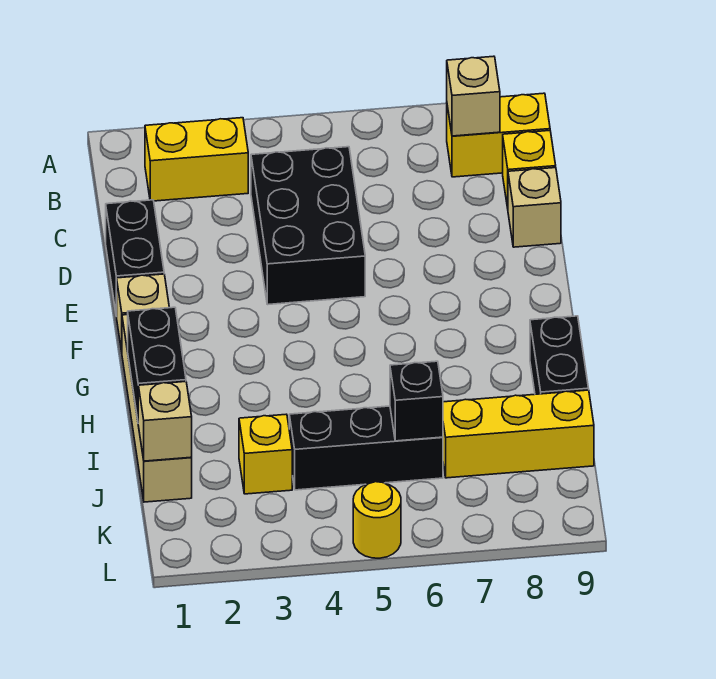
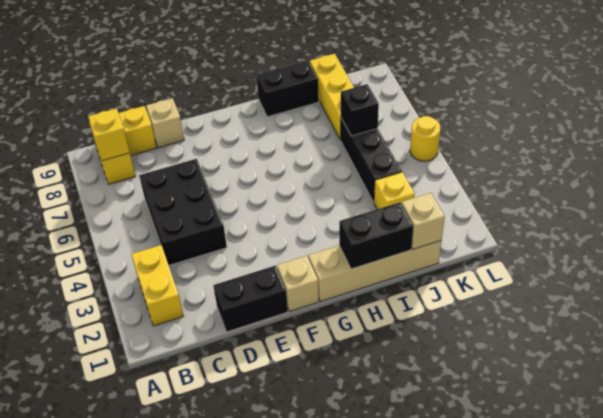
tan 1x1 brick [447,56,500,136] -> yellow 1x1 brick [88,108,130,161]
black 2x3 brick [251,147,365,305] -> black 2x3 brick turned to [139,159,227,265]

